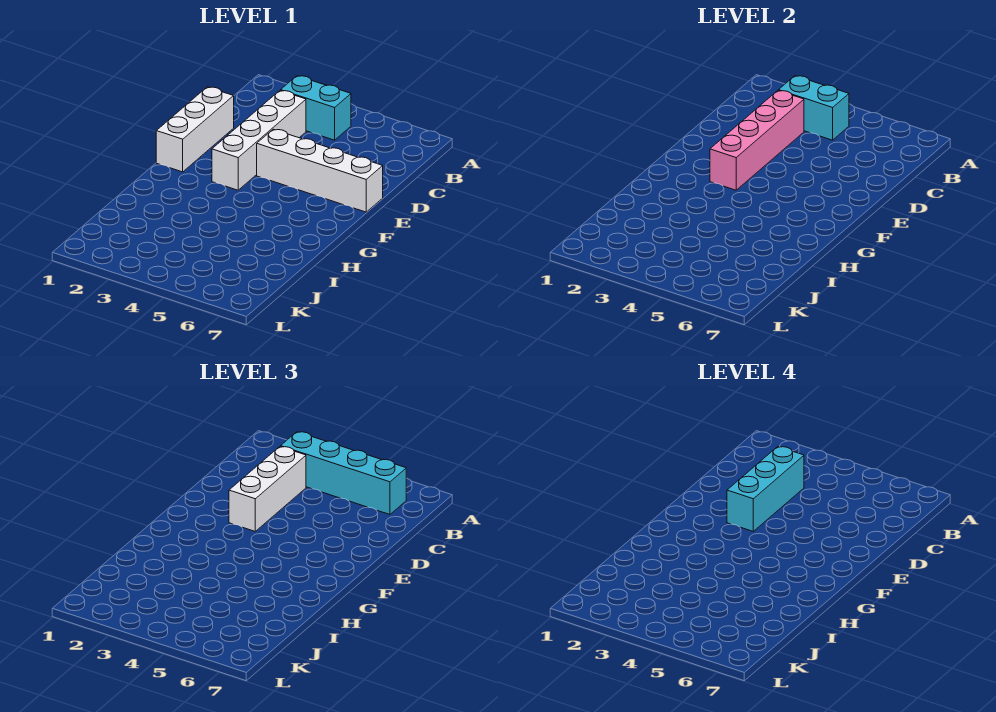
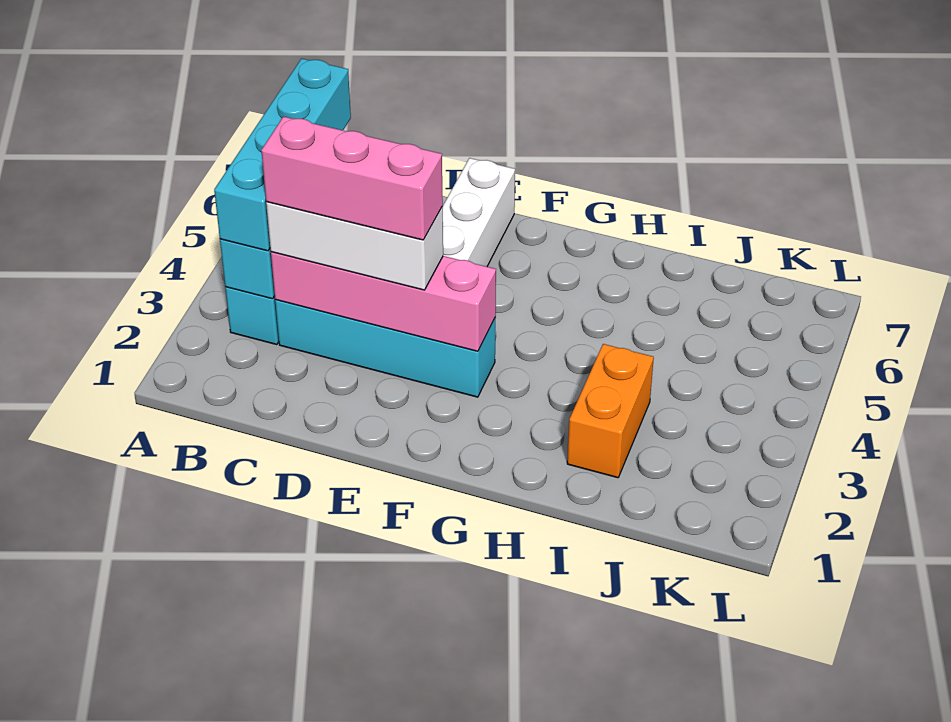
white 1x4 brick [212,91,306,190] -> cyan 1x4 brick [275,300,496,397]
cyan 1x3 brick [727,447,804,531] -> pink 1x3 brick [261,117,443,240]
white 1x3 brick [156,87,234,172] -> none
none -> orange 1x2 brick [567,344,654,478]

